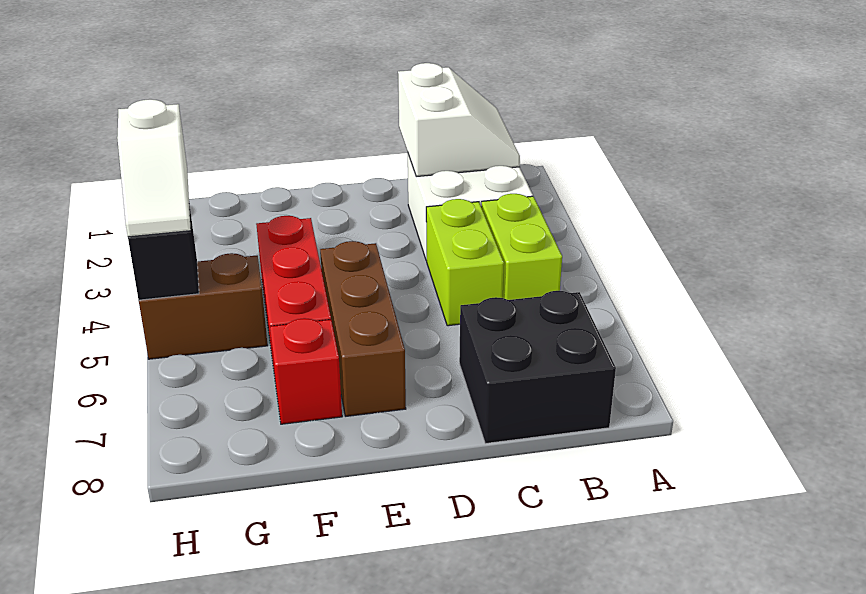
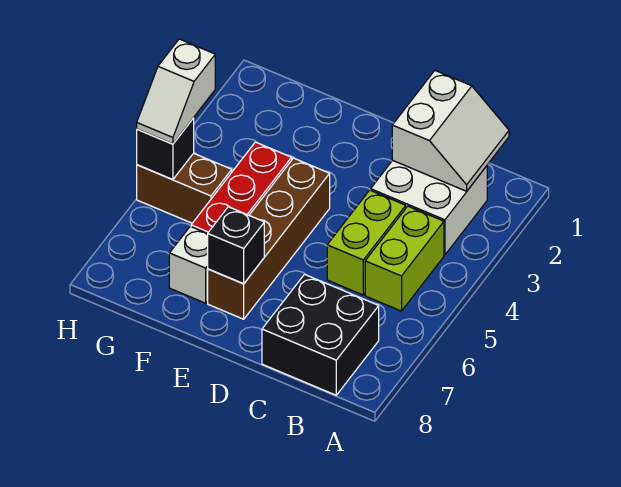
brown 1x3 brick [320,241,406,416] -> brown 1x4 brick [208,158,330,319]
none -> black 1x1 brick [208,207,264,284]
red 1x1 brick [270,318,342,424] -> white 1x1 brick [169,226,208,303]

